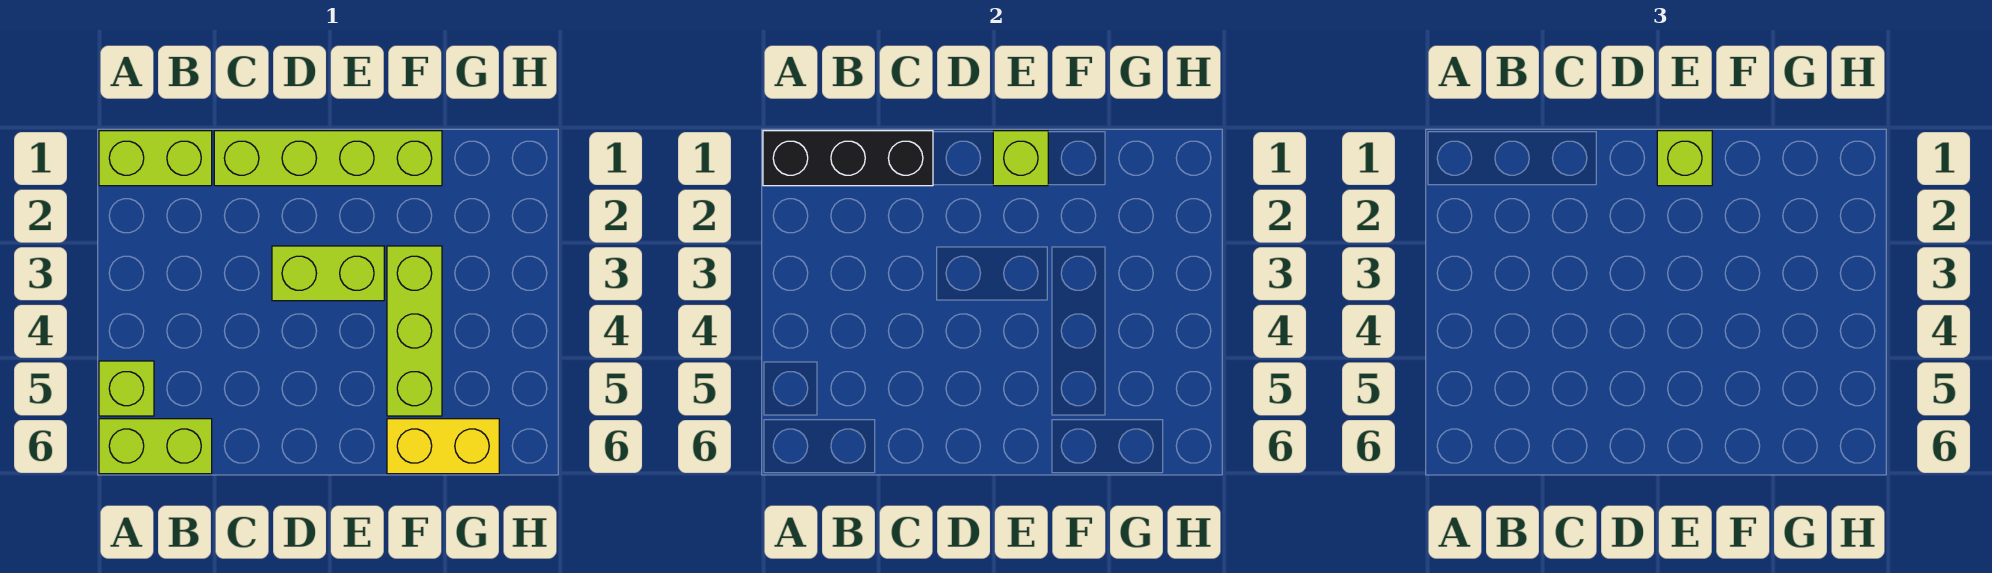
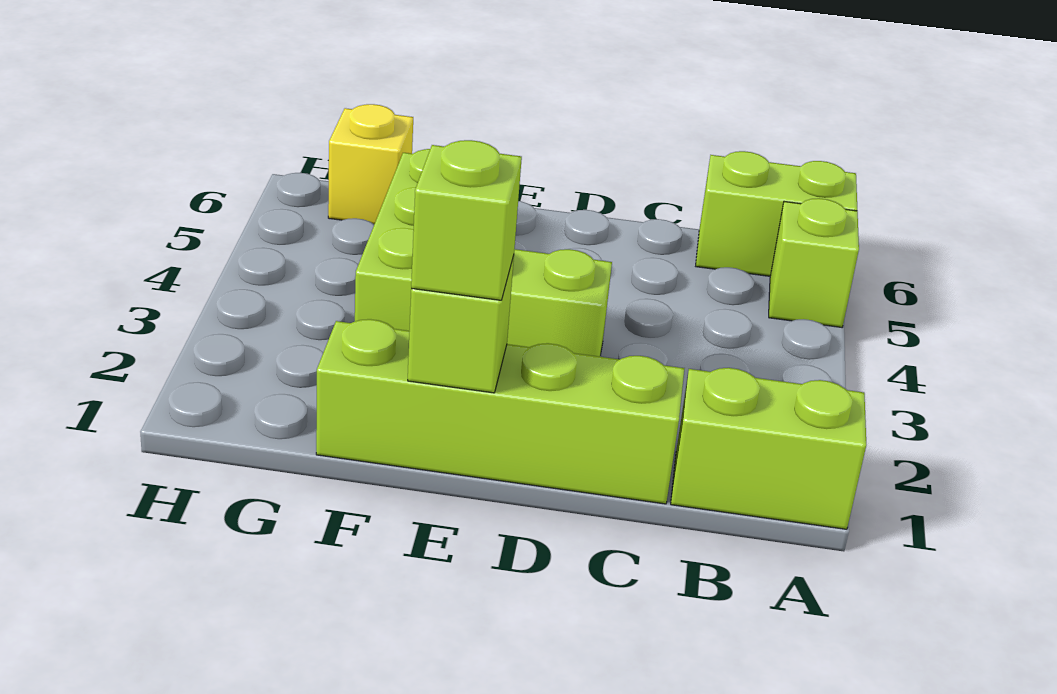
black 1x3 brick [763,131,933,186] -> none
yellow 1x2 brick [387,419,499,474] -> yellow 1x1 brick [328,104,413,224]

